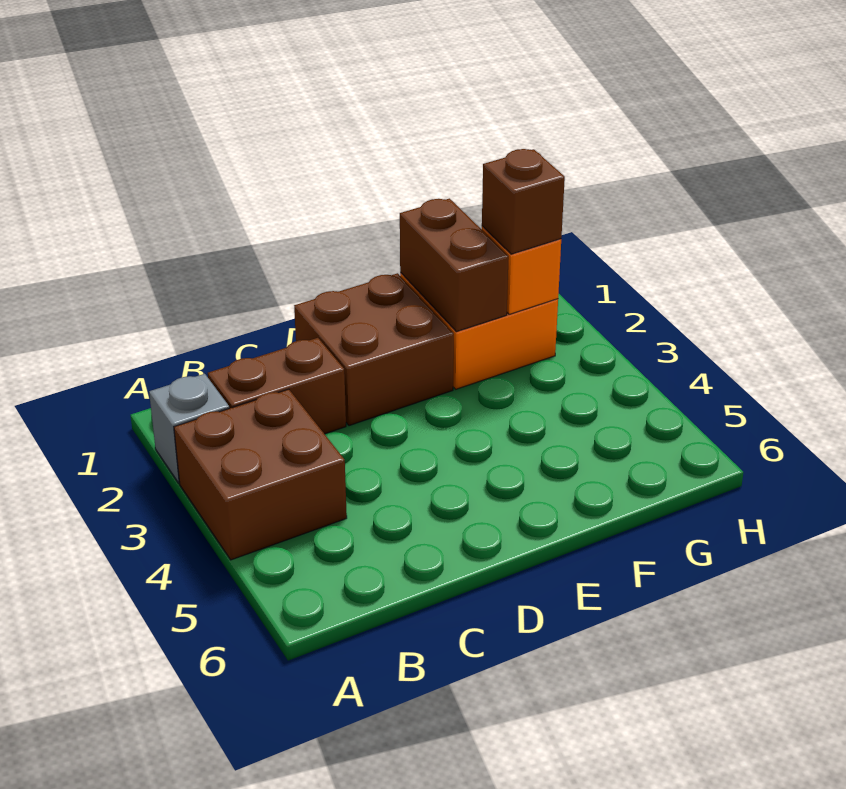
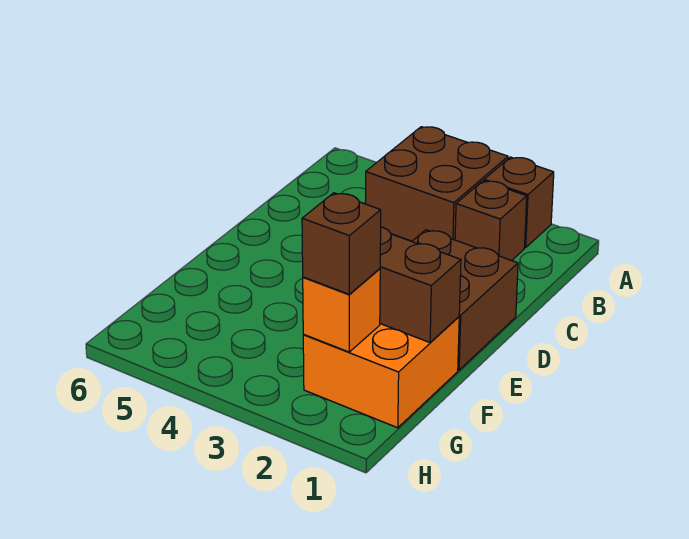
grey 1x1 brick [149,374,229,483] -> brown 1x1 brick [484,157,554,248]
brown 1x2 brick [208,338,346,434] -> brown 1x1 brick [455,181,527,261]

